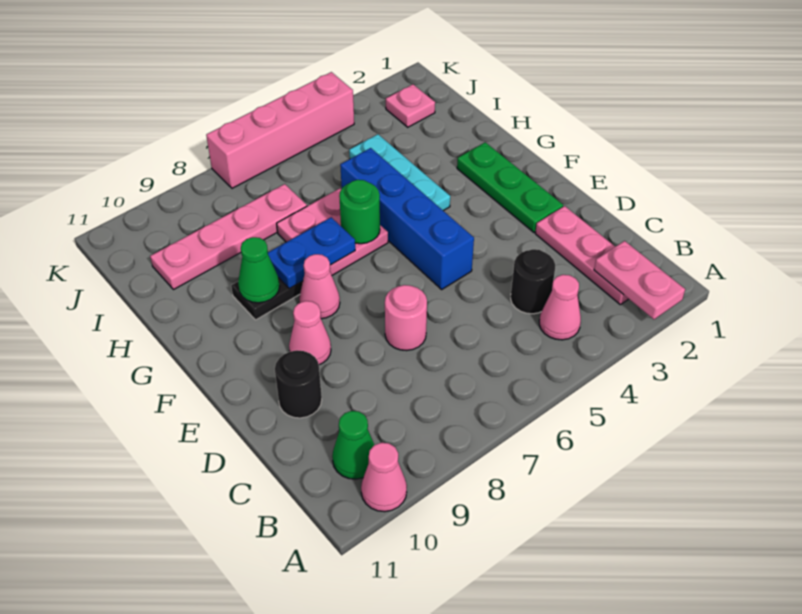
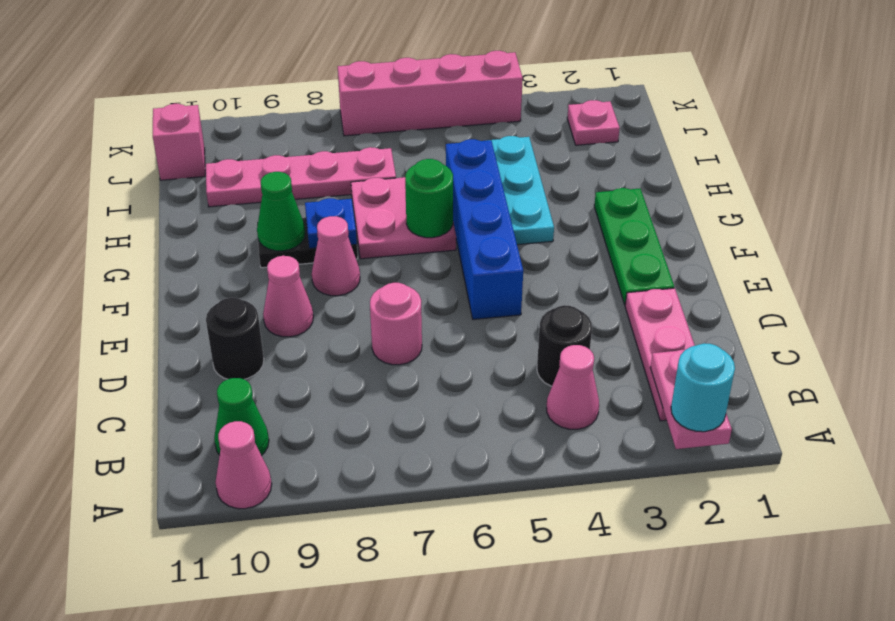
none -> cyan 1x1 round brick [671,343,735,432]
blue 1x2 plate [268,217,355,289] -> blue 1x1 plate [305,198,357,249]
none -> pink 1x1 brick [153,104,205,180]

